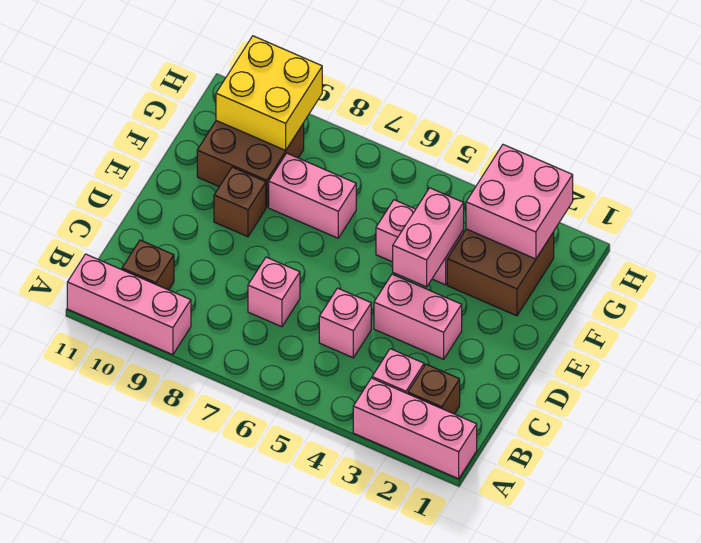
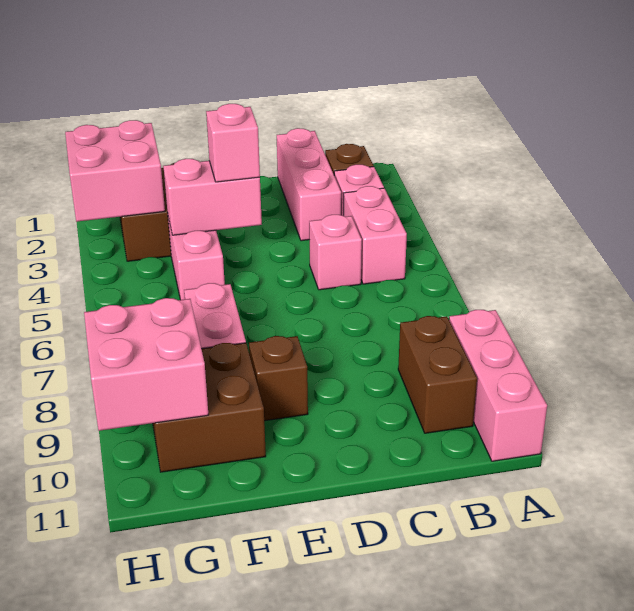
pink 1x3 brick [353,378,477,479] -> pink 1x3 brick moved to [277,128,341,241]
brown 1x1 brick [122,240,174,290] -> brown 1x2 brick [398,316,477,433]
pink 1x1 brick [248,257,300,327] -> pink 1x1 brick moved to [206,104,260,182]
pink 1x2 brick [374,274,462,359] -> pink 1x2 brick moved to [344,186,407,284]
yellow 2x2 brick [216,36,322,150] -> pink 2x2 brick [84,298,208,431]

